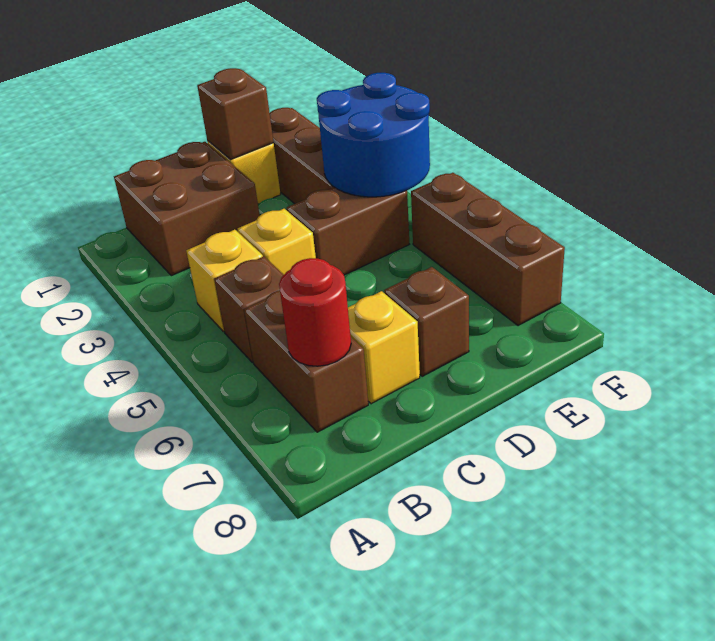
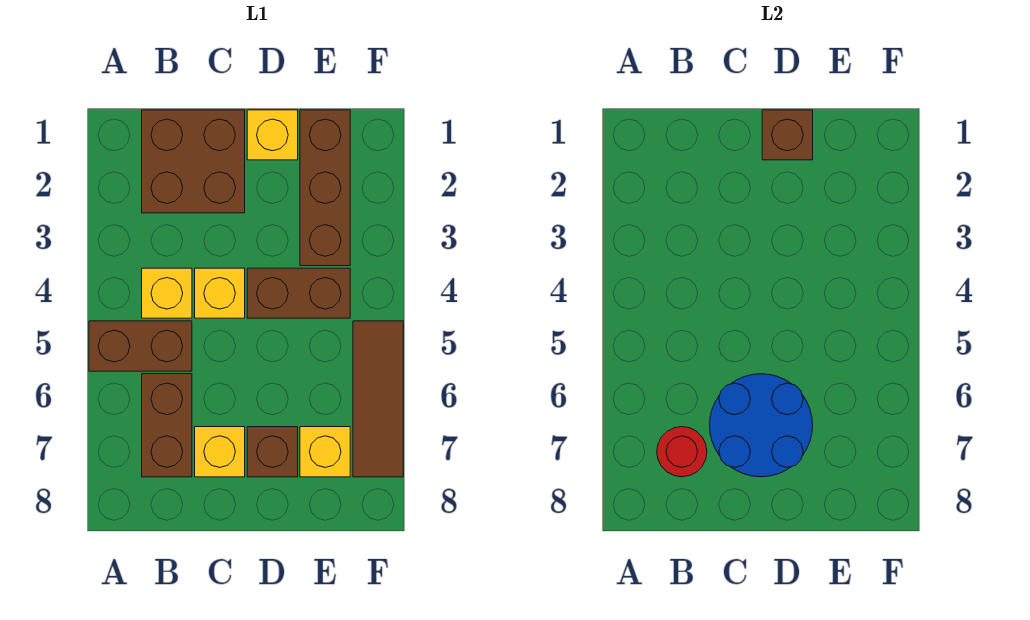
brown 1x1 brick [214,257,284,363] -> brown 1x2 brick [89,321,192,371]
blue 2x2 round brick [317,73,430,197] -> blue 2x2 round brick moved to [710,374,813,477]
none -> yellow 1x1 brick [300,427,350,477]
brown 1x3 brick [411,173,565,326] -> brown 1x3 tile [353,321,403,477]

